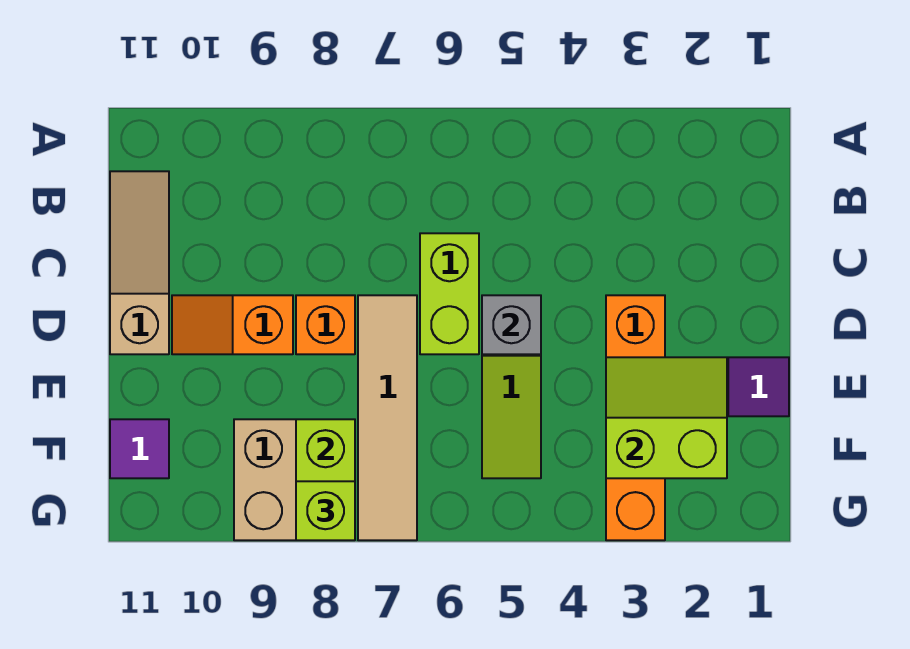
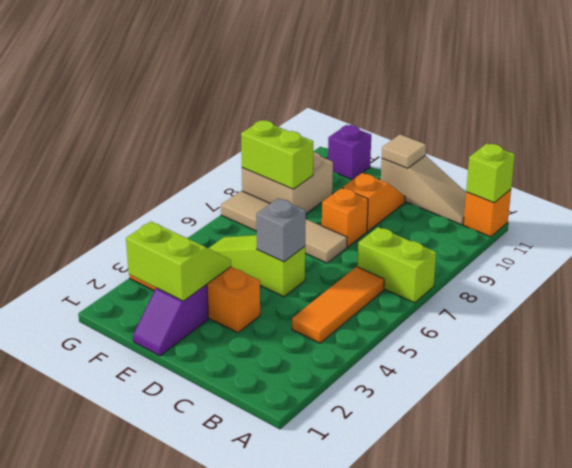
none -> orange 1x1 brick [463,189,511,237]
none -> orange 1x3 tile [292,267,384,343]
lime 1x2 brick [420,233,479,354] -> lime 1x2 brick moved to [357,227,436,303]
none -> tan 1x1 tile [382,134,426,169]
lime 2x2 slope [606,357,727,478] -> lime 2x2 slope turned to [126,222,231,301]
purple 1x1 tile [110,419,169,478] -> purple 1x1 brick [328,125,371,180]
lime 1x1 brick [296,481,355,540] -> lime 1x1 brick moved to [466,144,515,203]

